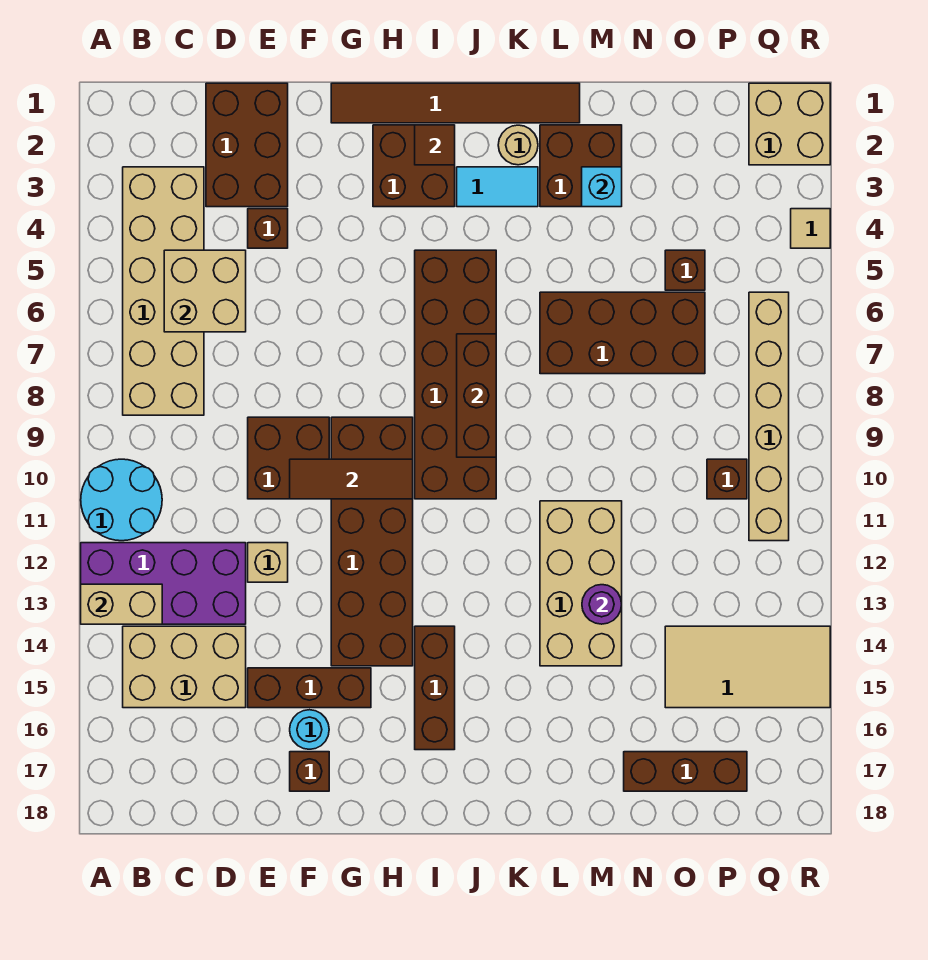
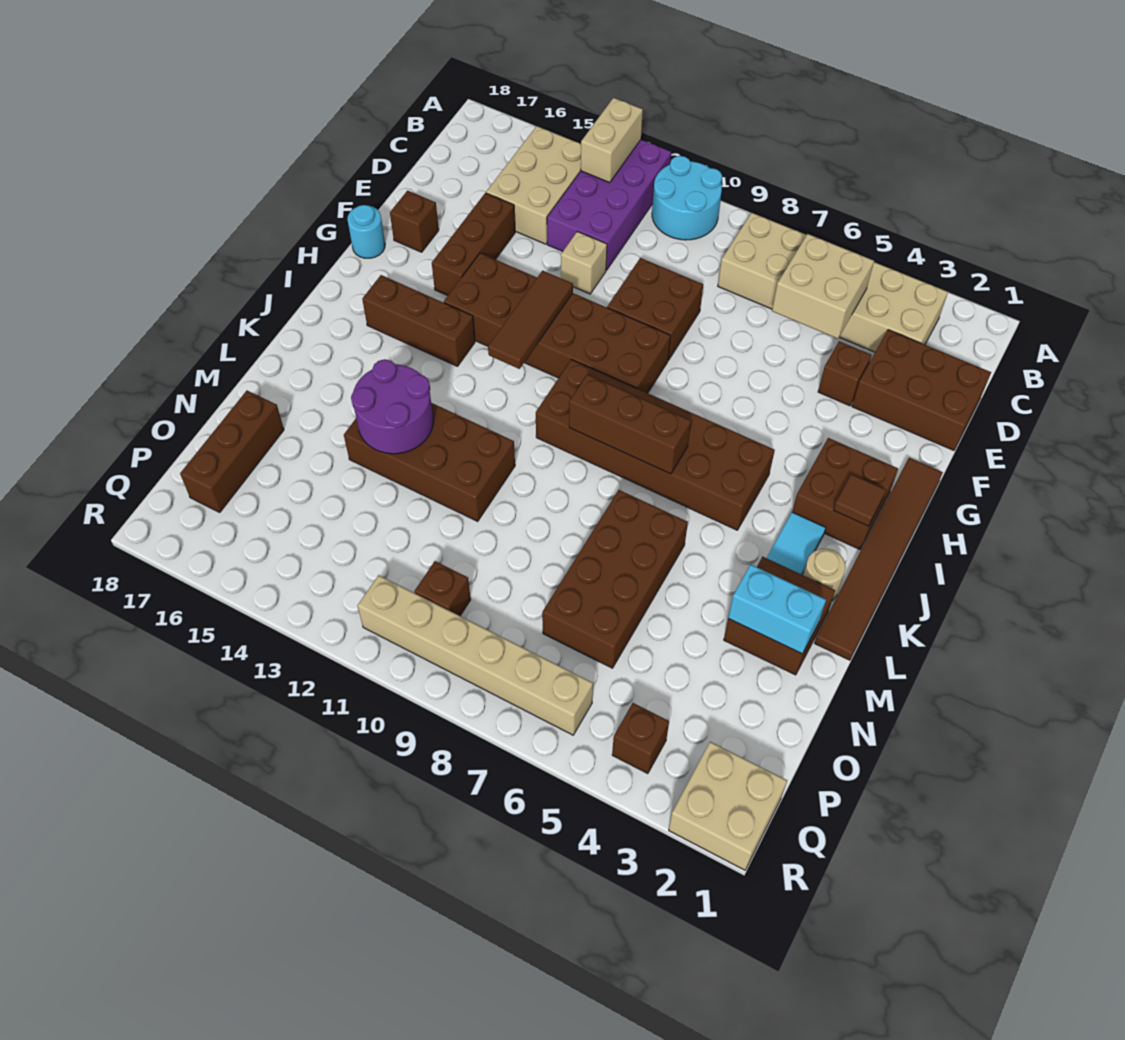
brown 1x3 tile [290,459,413,499] -> brown 1x3 tile moved to [488,271,573,369]
cyan 1x1 round brick [290,710,329,749] -> cyan 1x1 round brick moved to [347,205,385,258]
tan 2x4 brick [540,501,622,666] -> brown 2x4 brick [344,403,515,521]
cyan 1x1 brick [582,167,622,207] -> cyan 1x2 brick [728,564,826,654]
purple 1x1 round brick [582,585,622,624] -> purple 2x2 round brick [351,359,433,454]
brown 1x1 brick [665,250,705,290] -> brown 1x1 brick moved to [612,703,669,774]
tan 2x4 tile [665,626,830,708] -> none
tan 1x1 tile [791,209,830,248] -> none

